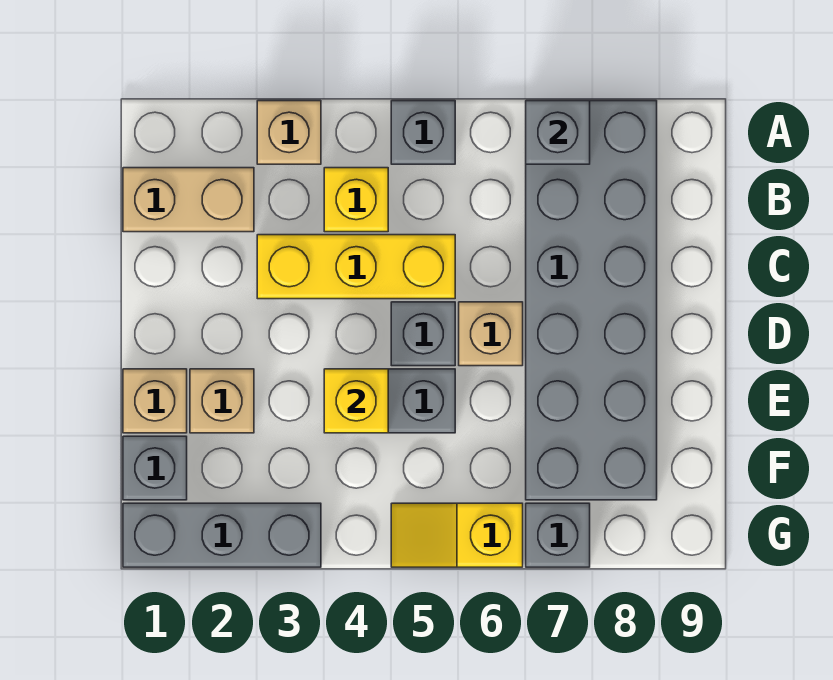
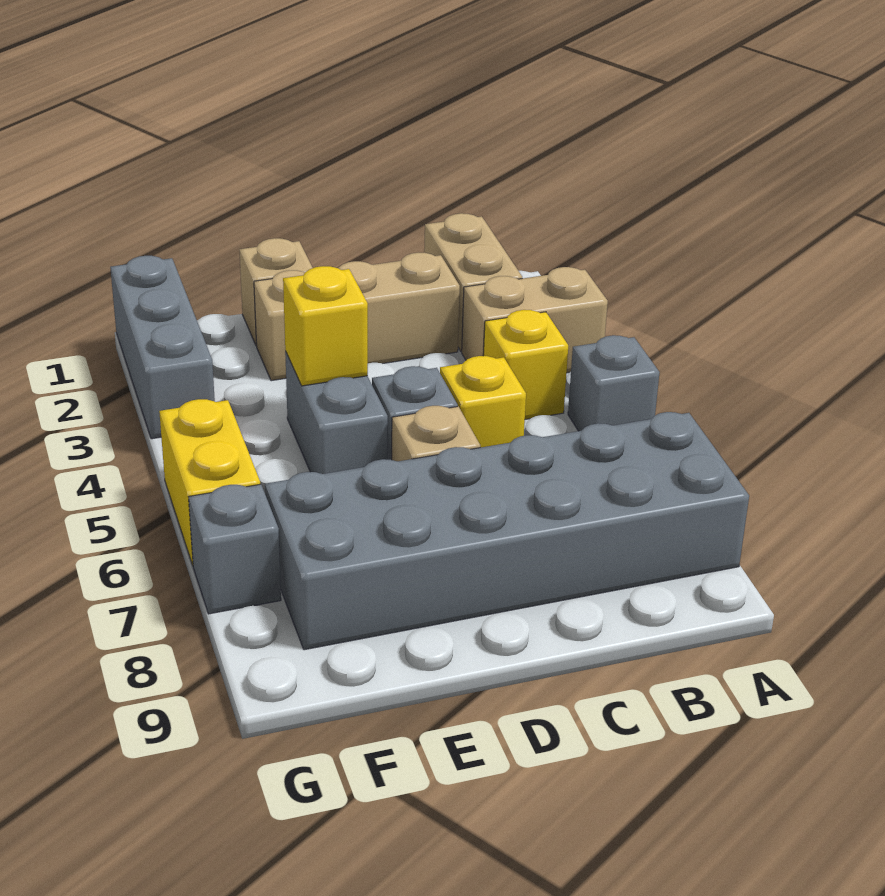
tan 1x1 brick [257,101,321,164] -> tan 1x2 brick [462,267,608,373]
grey 1x1 brick [526,101,590,164] -> none
yellow 1x3 brick [257,235,455,299] -> yellow 1x1 brick [440,356,526,448]
tan 1x1 brick [190,369,254,433] -> tan 1x3 brick [254,252,460,381]
grey 1x1 brick [123,436,187,500] -> none
yellow 1x2 slope [391,503,523,567] -> yellow 1x2 brick [159,399,260,565]

